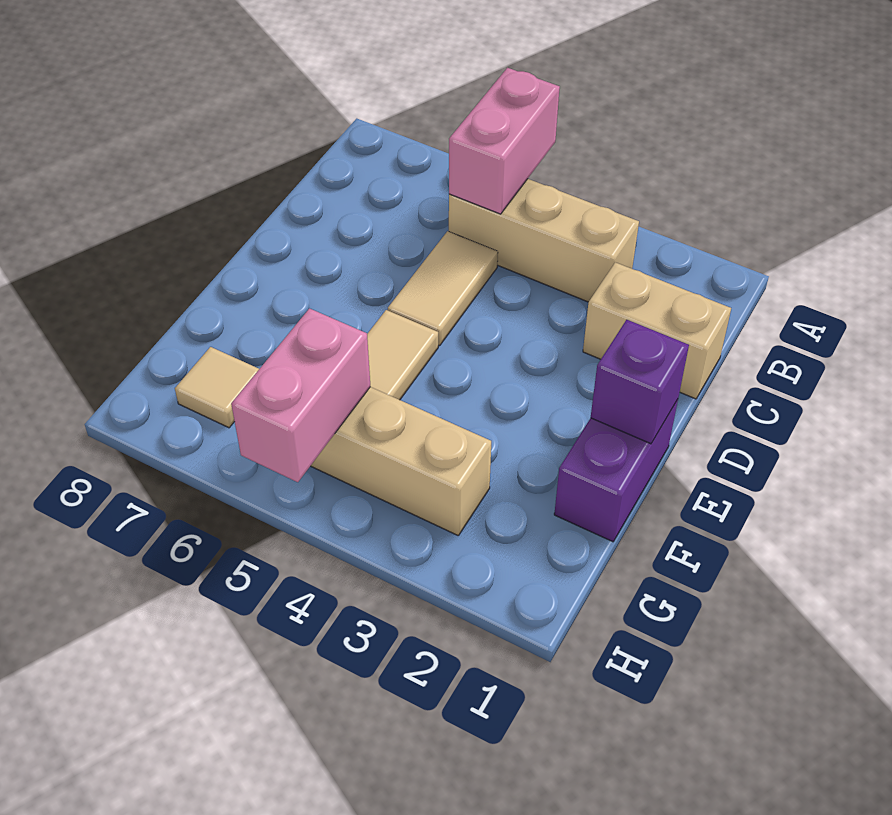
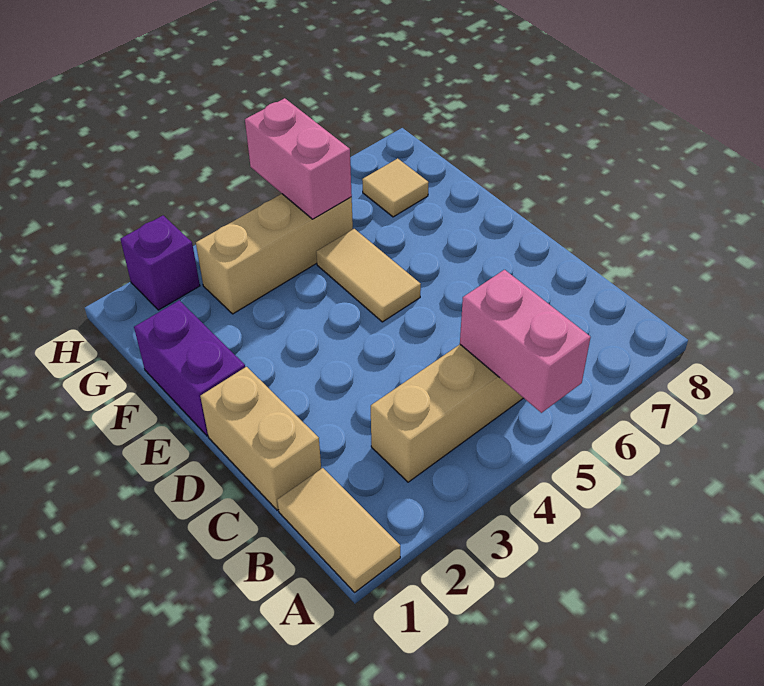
tan 1x2 brick [583,262,731,399] -> tan 1x2 brick turned to [200,367,321,510]
tan 1x2 tile [388,231,498,346] -> tan 1x2 tile moved to [277,468,400,592]
purple 1x1 brick [591,320,689,444] -> purple 1x1 brick moved to [120,216,200,310]

